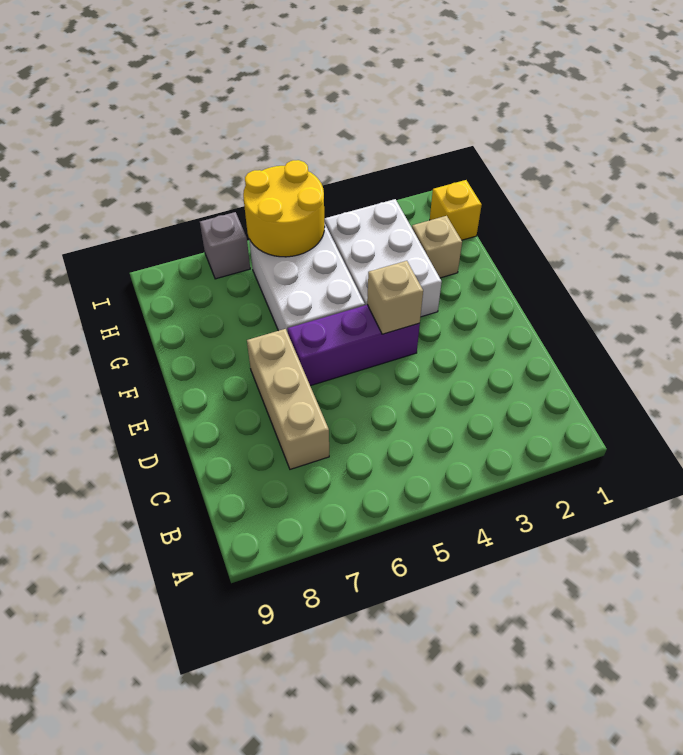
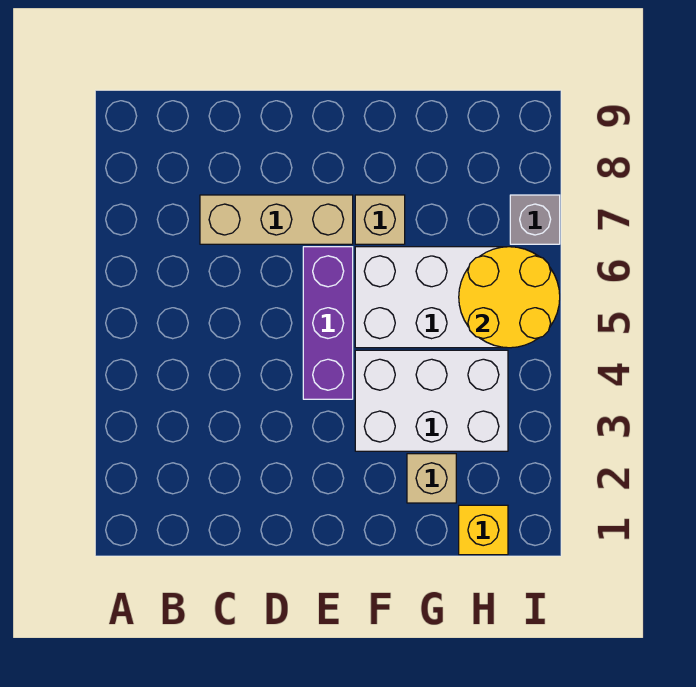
tan 1x1 brick [367,261,423,334] -> tan 1x1 brick moved to [355,195,405,244]

